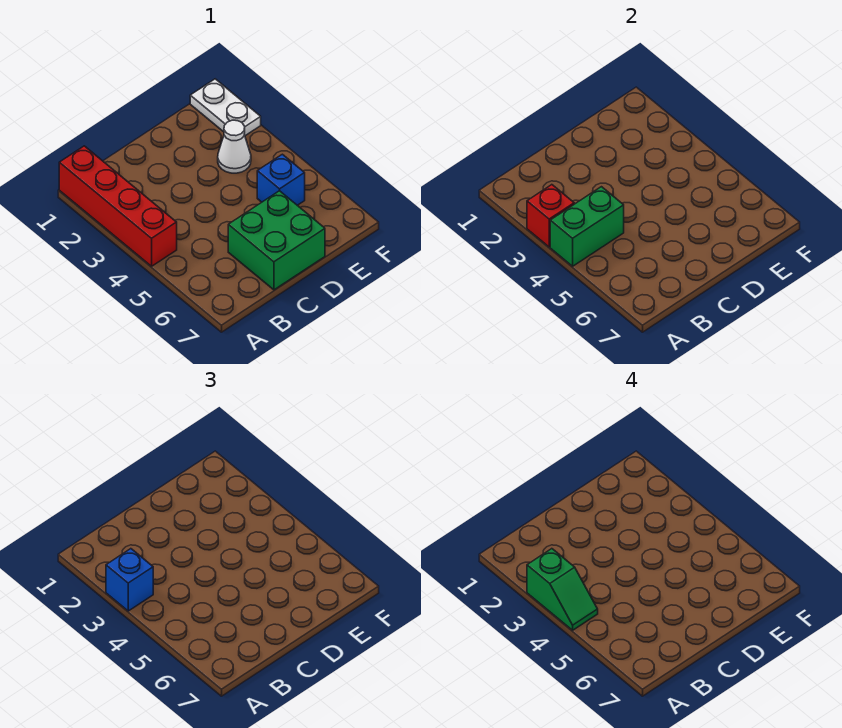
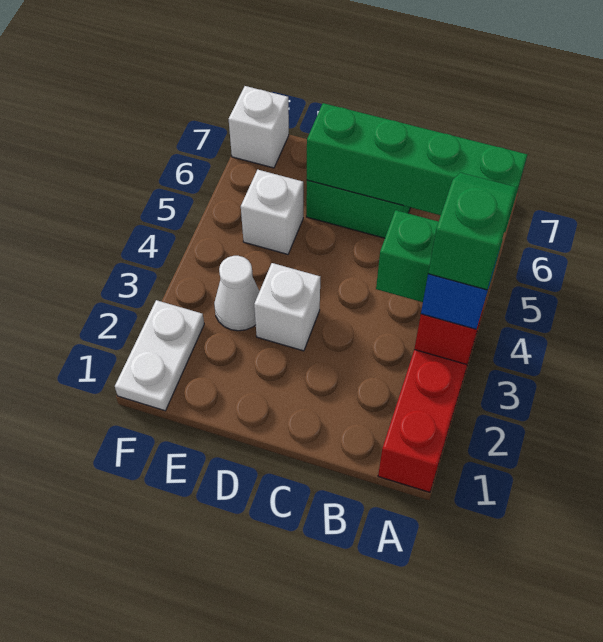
none -> green 1x4 brick [307,103,527,232]
none -> white 1x1 brick [254,263,320,351]
blue 1x1 brick [257,154,305,205] -> white 1x1 brick [241,170,303,254]
none -> white 1x1 brick [229,86,289,168]

